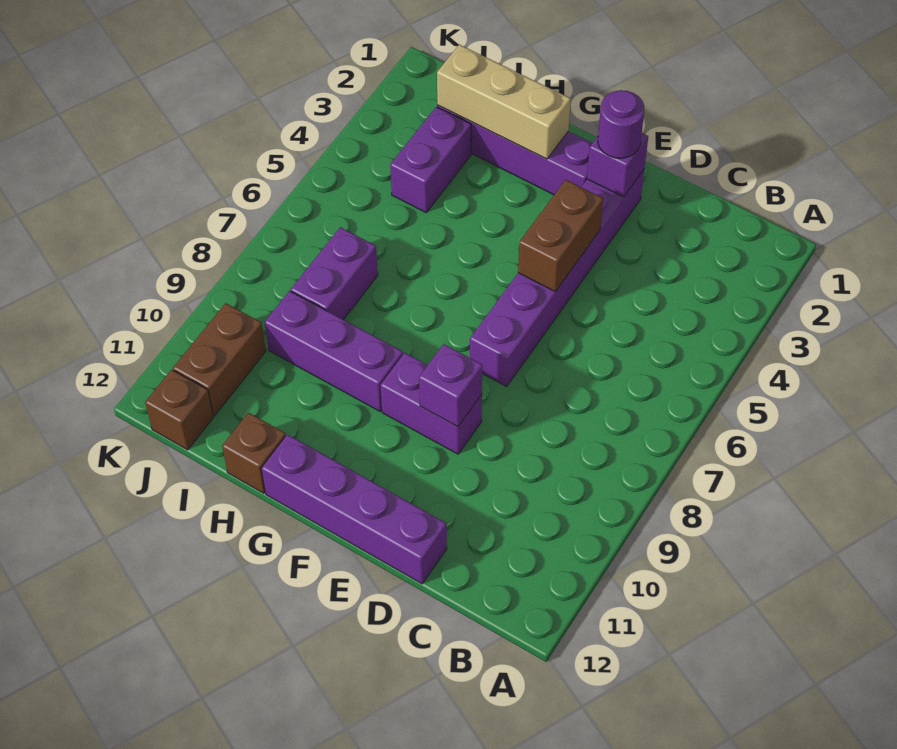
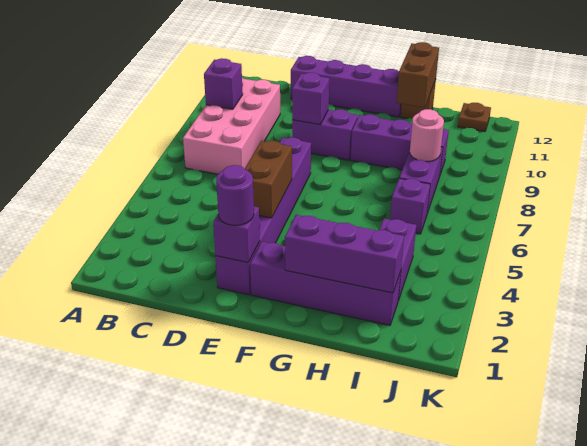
none -> pink 2x4 brick [183,78,280,174]
none -> purple 1x1 brick [204,58,243,109]
tan 1x3 brick [437,45,571,159] -> purple 1x3 brick [285,215,404,293]
none -> purple 1x1 brick [390,178,430,234]
none -> pink 1x1 round brick [410,109,444,162]
brown 1x2 brick [173,303,266,416] -> brown 1x2 brick moved to [396,42,439,107]
brown 1x1 brick [145,370,213,450] -> brown 1x1 plate [458,103,491,131]

